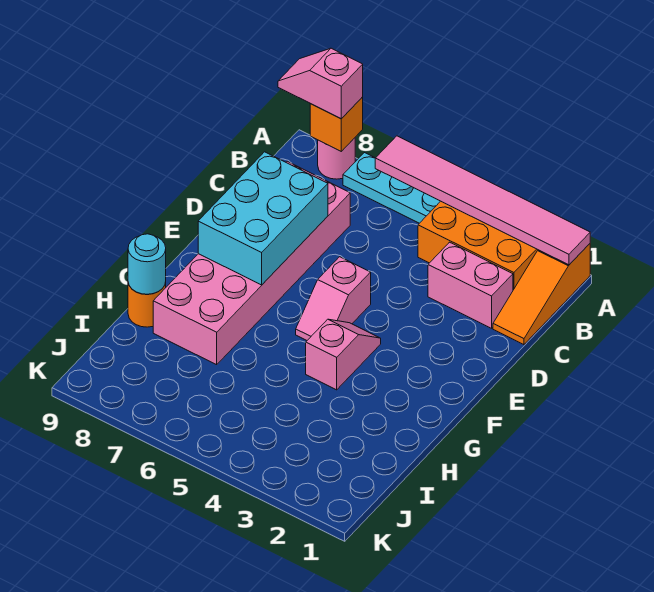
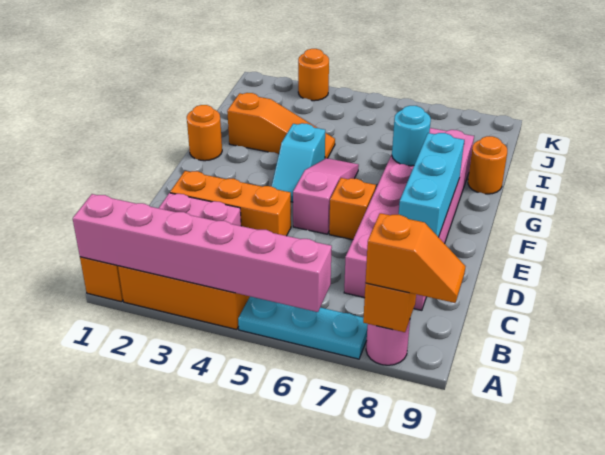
pink 1x6 tile [375,136,590,265] -> pink 1x6 brick [73,194,332,312]
pink 1x2 slope [278,48,363,119] -> orange 1x2 slope [365,213,466,303]
none -> orange 1x3 brick [170,171,291,236]
cyan 2x3 brick [198,152,328,285] -> cyan 1x3 brick [399,133,464,237]
pink 1x2 slope [296,257,371,340] -> pink 1x3 slope [293,158,359,234]
none -> orange 1x1 brick [329,178,376,240]
pink 1x2 slope [306,319,381,390] -> cyan 1x2 slope [271,123,325,202]
none -> orange 1x1 round brick [187,105,222,161]
none -> orange 1x3 slope [227,93,335,158]
cyan 1x1 round brick [128,234,166,294] -> cyan 1x1 round brick moved to [392,106,431,166]
none -> orange 1x1 round brick [298,49,329,101]

